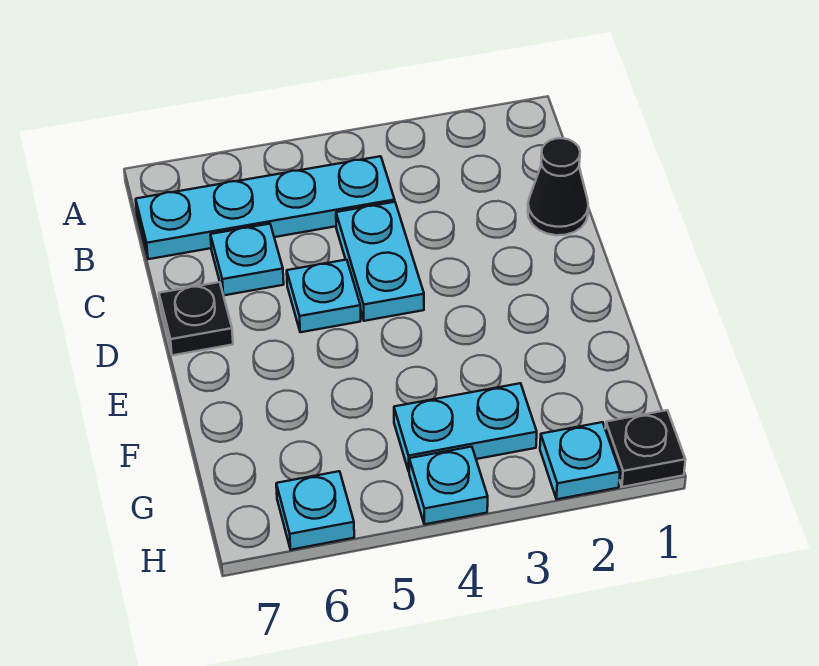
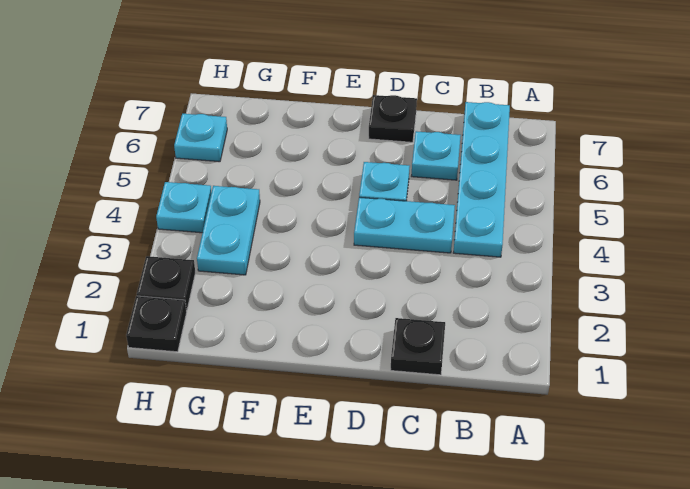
black 1x1 cone [528,138,588,235] -> black 1x1 plate [391,318,445,375]
cyan 1x1 plate [540,422,620,499] -> black 1x1 plate [137,256,195,310]

